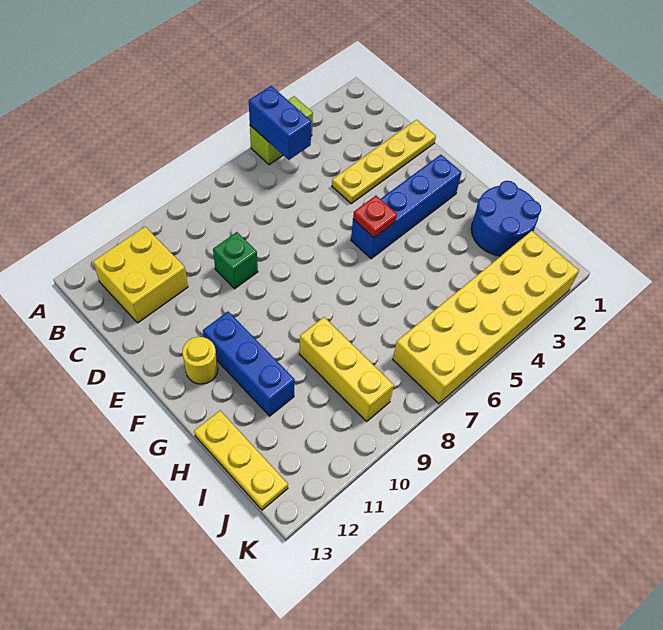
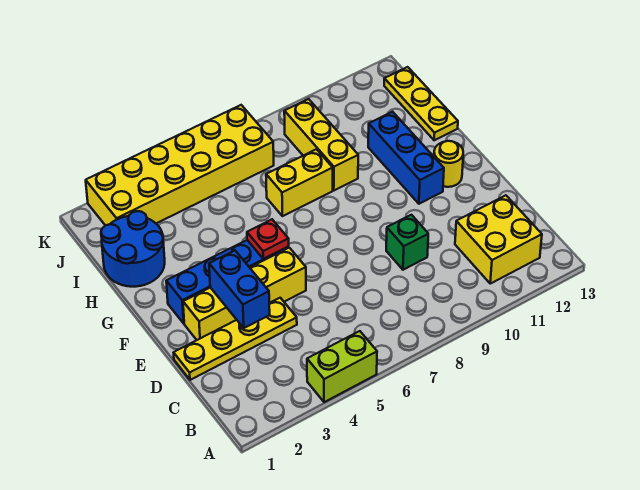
blue 1x2 brick [249,86,312,160] -> blue 1x2 brick moved to [209,251,270,328]
none -> yellow 1x4 brick [183,248,306,340]
none -> yellow 1x2 brick [266,149,333,216]

